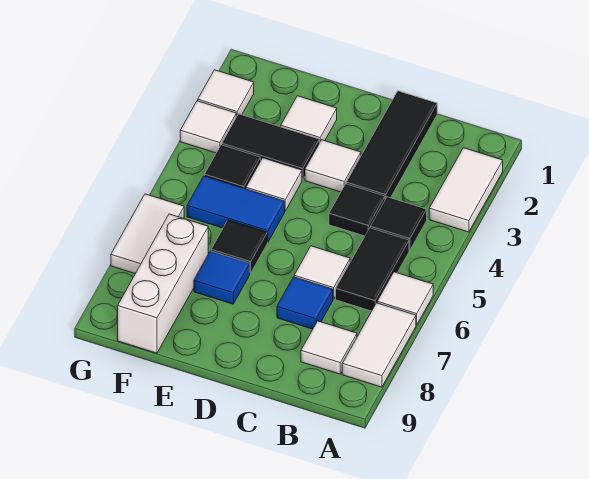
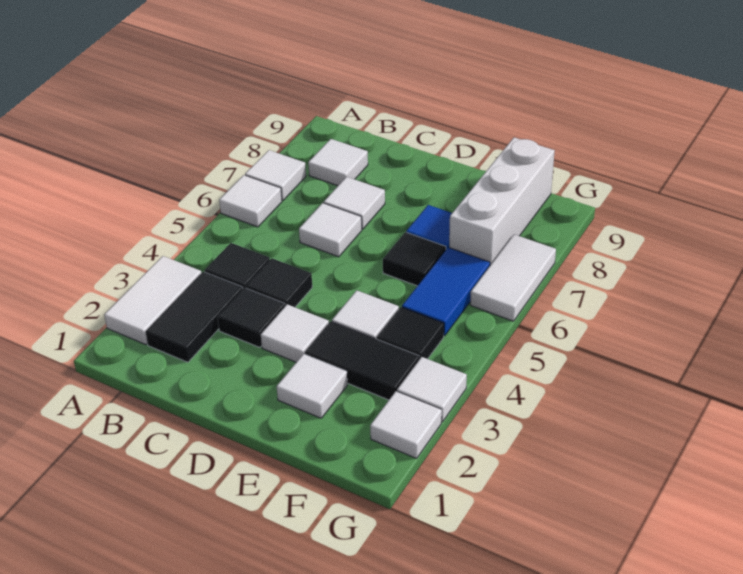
white 1x2 tile [342,303,416,387] -> white 1x1 tile [245,150,306,200]
black 1x2 tile [336,228,409,311] -> black 1x2 tile moved to [146,272,243,362]
black 1x3 tile [346,91,437,199] -> black 1x1 tile [218,288,285,347]
blue 1x1 tile [277,277,333,329] -> white 1x1 tile [324,177,385,229]
blue 1x2 tile [187,176,285,242] -> blue 1x2 tile turned to [402,247,490,336]

